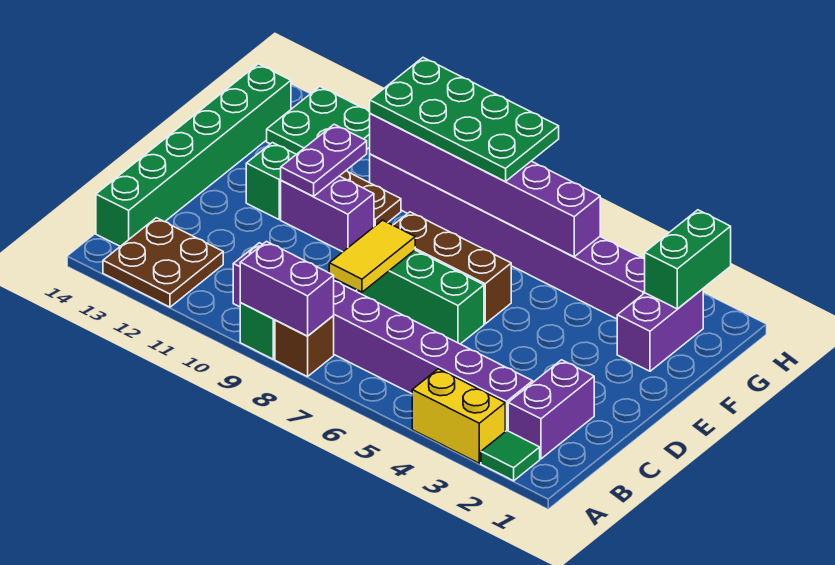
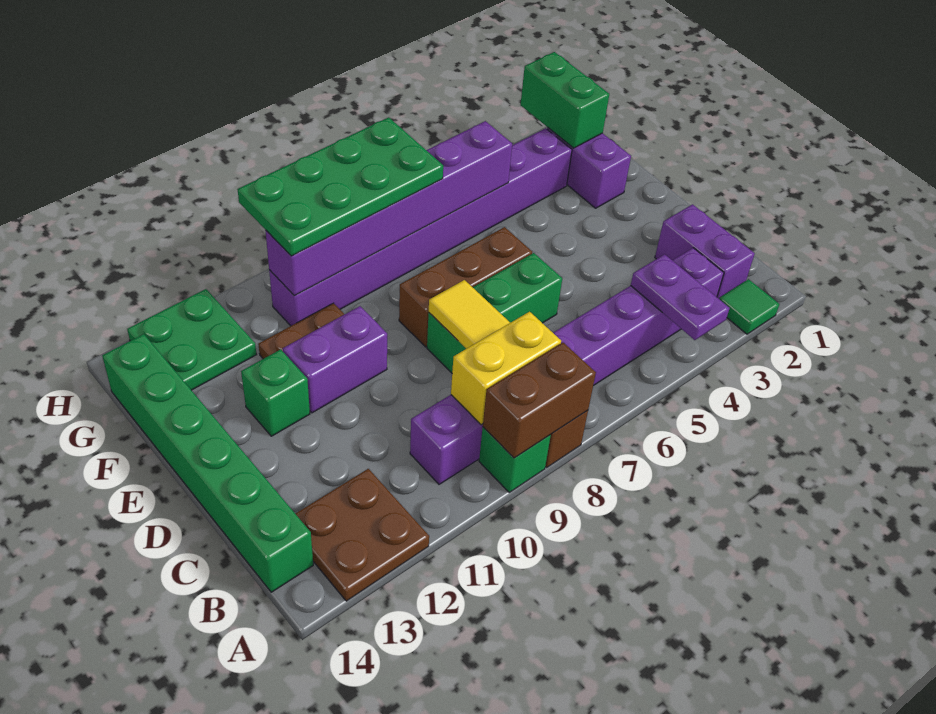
yellow 1x2 brick [412,369,505,463] -> yellow 1x2 brick moved to [451,312,561,425]
purple 1x2 brick [240,242,334,336] -> brown 1x2 brick [483,342,596,458]
purple 1x2 plate [281,124,367,196] -> purple 1x2 plate moved to [631,254,730,340]

